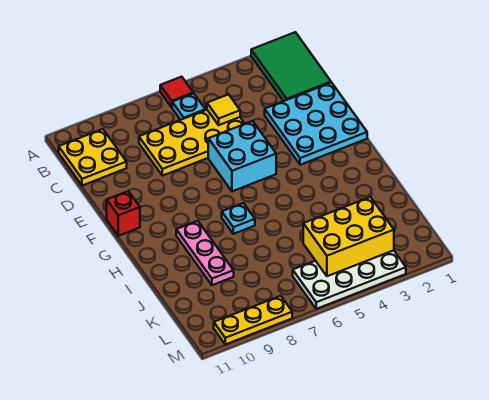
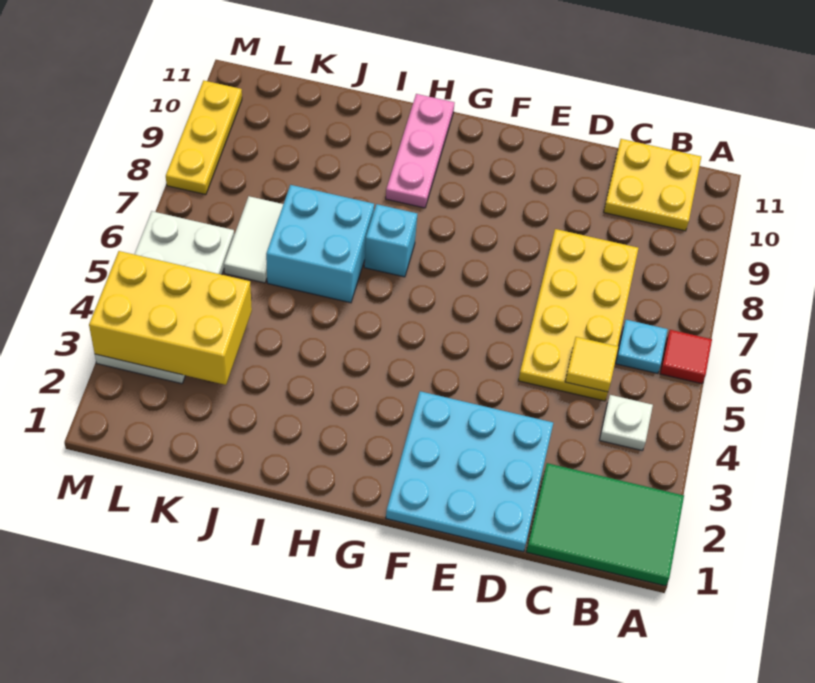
none -> white 1x1 plate [600,395,653,451]
cyan 2x2 brick [208,121,276,191] -> cyan 2x2 brick moved to [266,185,374,303]
red 1x1 brick [107,191,140,236] -> none
cyan 1x1 plate [222,203,255,234] -> cyan 1x1 brick [364,204,417,277]
pink 1x3 plate [176,221,234,285] -> pink 1x3 plate turned to [386,94,455,208]
yellow 2x3 brick [303,197,394,276] -> yellow 2x3 brick turned to [89,251,252,385]
none -> white 1x2 tile [224,196,283,283]

